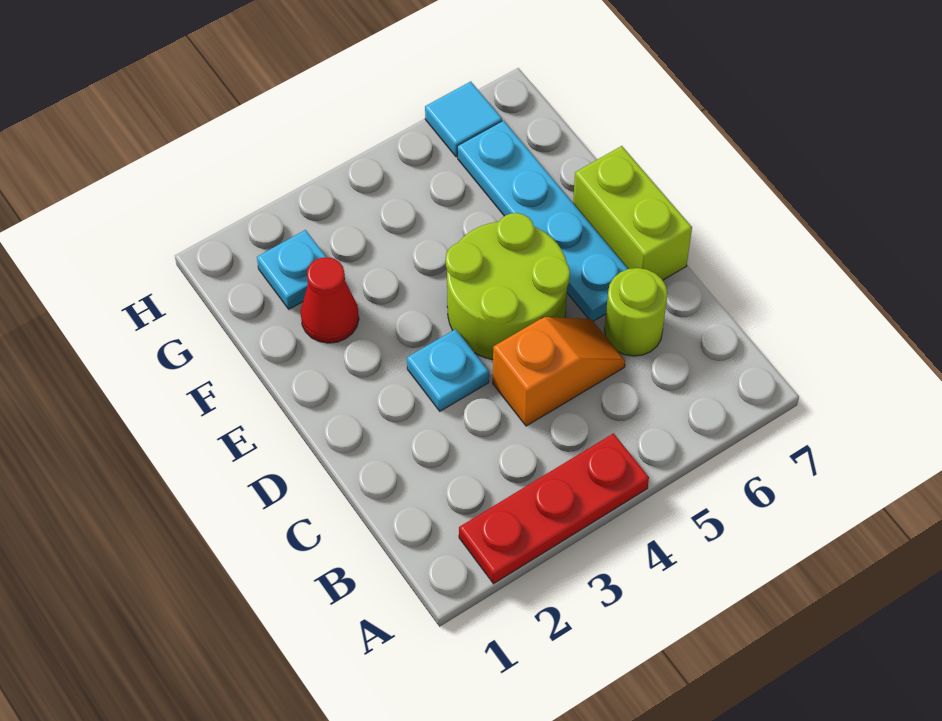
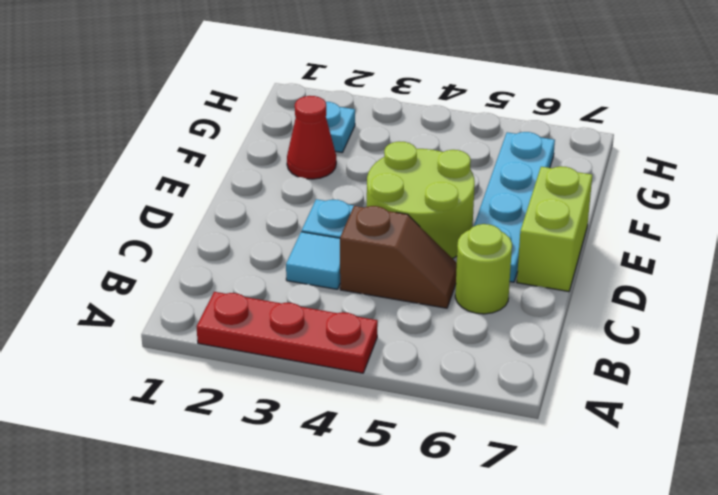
orange 1x2 slope [493,317,625,426] -> brown 1x2 slope [340,206,457,308]
cyan 1x1 tile [425,82,502,157] -> cyan 1x1 tile moved to [286,232,340,289]

